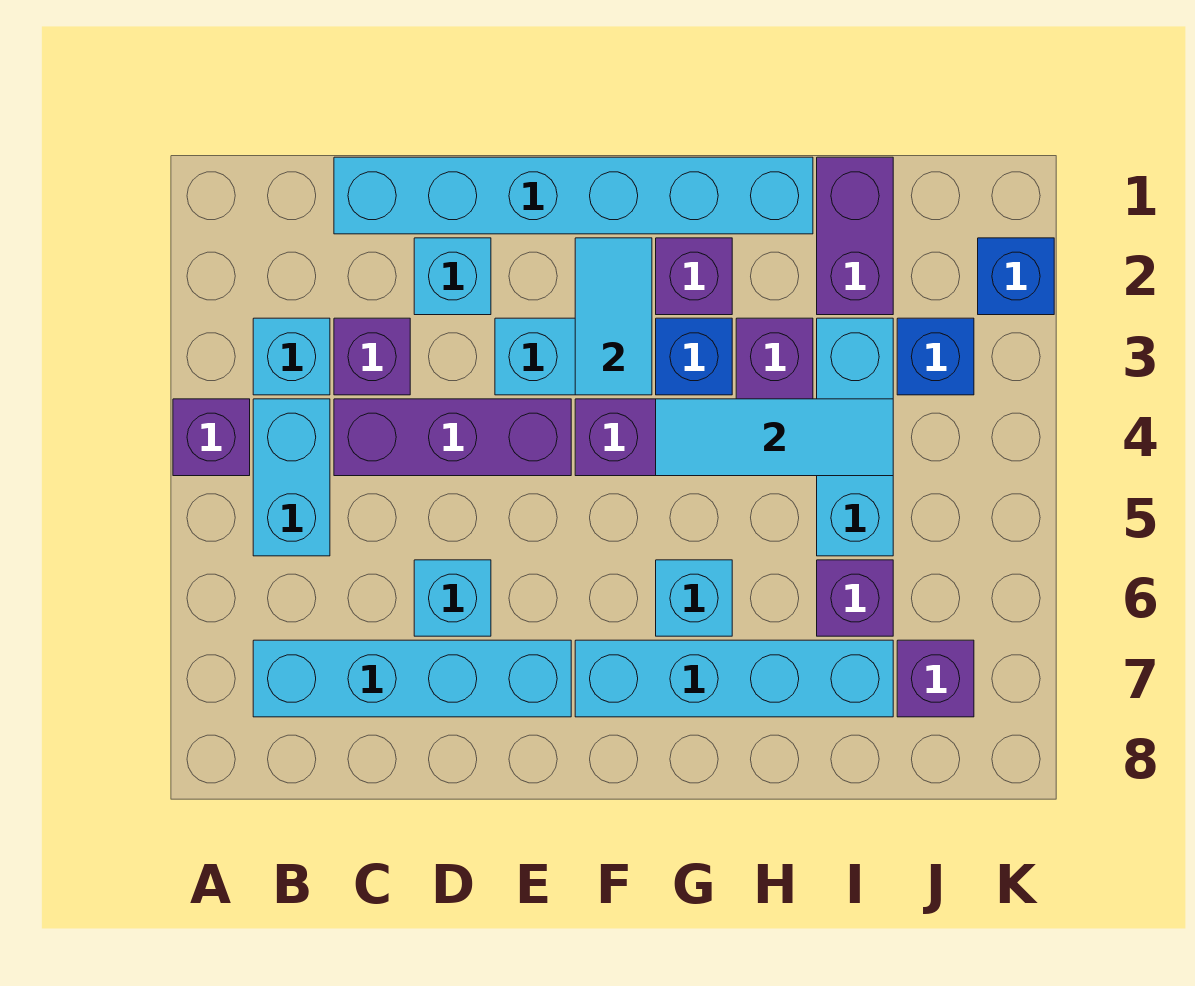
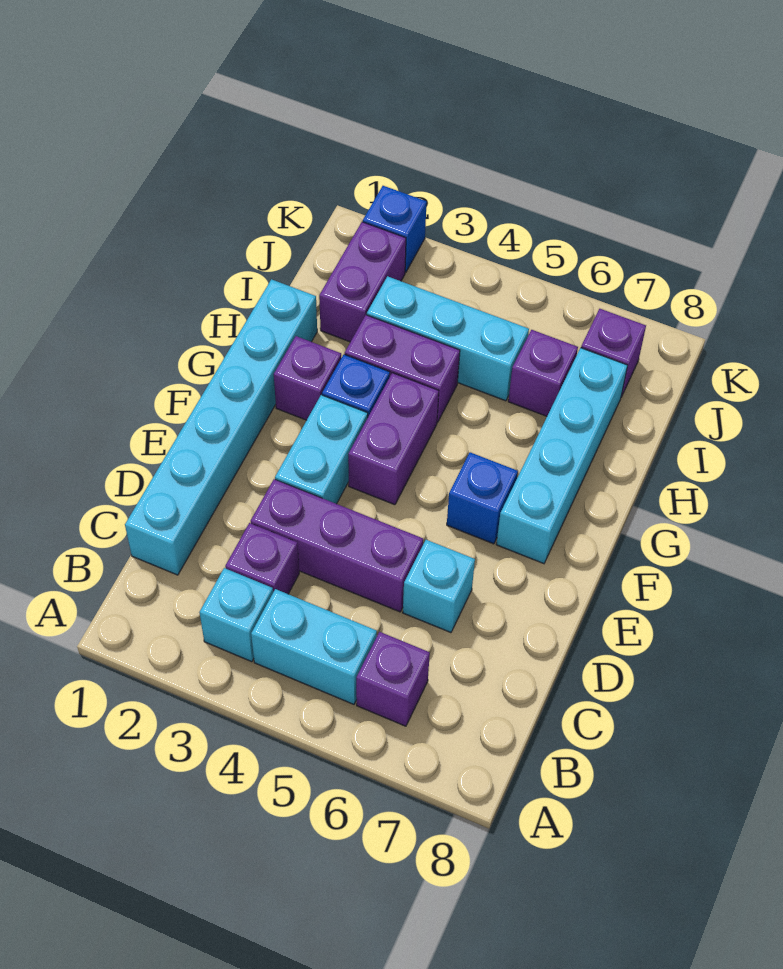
purple 1x1 brick [173,399,250,476] -> purple 1x1 brick moved to [356,632,430,726]
cyan 1x4 brick [253,640,571,717] -> none
purple 1x3 brick [334,399,571,476] -> purple 1x3 brick turned to [251,479,423,612]
cyan 1x1 brick [414,238,491,315] -> none
cyan 1x2 tile [575,238,652,395] -> none
cyan 1x3 tile [656,399,893,476] -> none
cyan 1x1 brick [656,560,732,636] -> none
purple 1x2 brick [817,157,893,315] -> purple 1x2 brick turned to [319,222,406,342]
blue 1x1 brick [897,318,974,395] -> blue 1x1 brick moved to [447,452,518,544]

